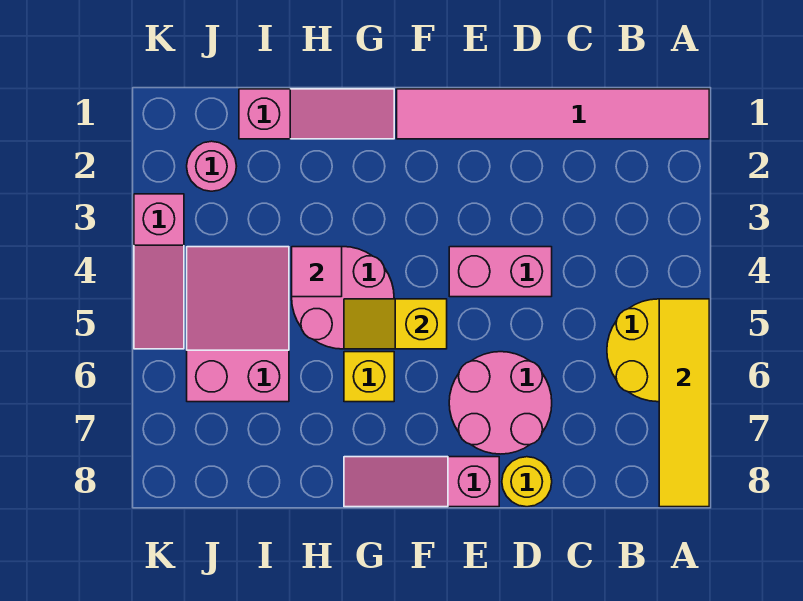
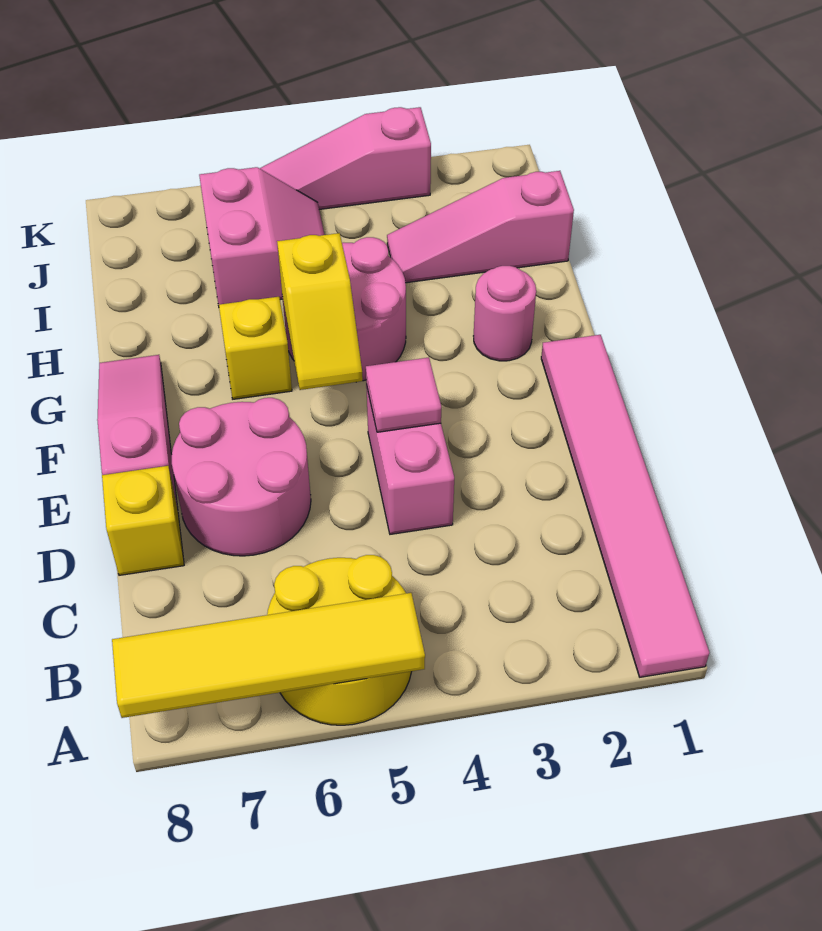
yellow 1x1 round brick [502,457,552,507] -> yellow 1x1 brick [102,466,184,575]
yellow 1x2 slope [344,299,447,349] -> yellow 1x2 slope turned to [277,233,363,390]
pink 1x3 slope [239,89,394,139] -> pink 1x3 slope turned to [387,171,574,283]
pink 1x1 tile [292,247,342,297] -> pink 1x1 tile moved to [366,358,441,432]
pink 2x3 slope [187,247,289,402] -> pink 2x2 slope [199,167,324,305]
pink 1x1 round brick [187,141,237,191] -> pink 1x1 round brick moved to [474,266,536,361]

